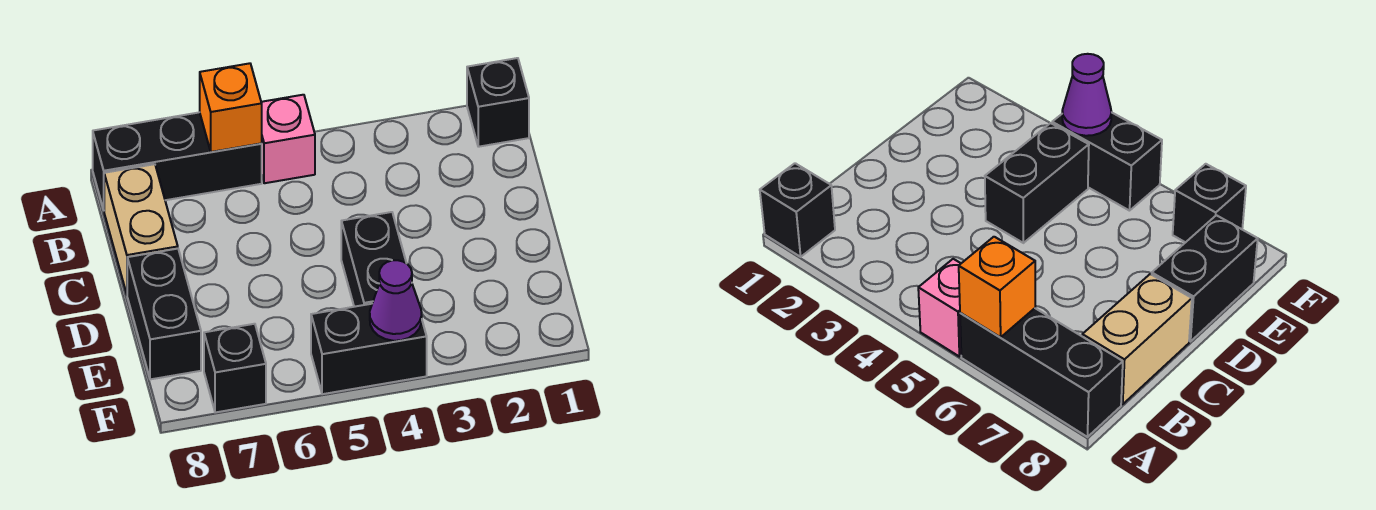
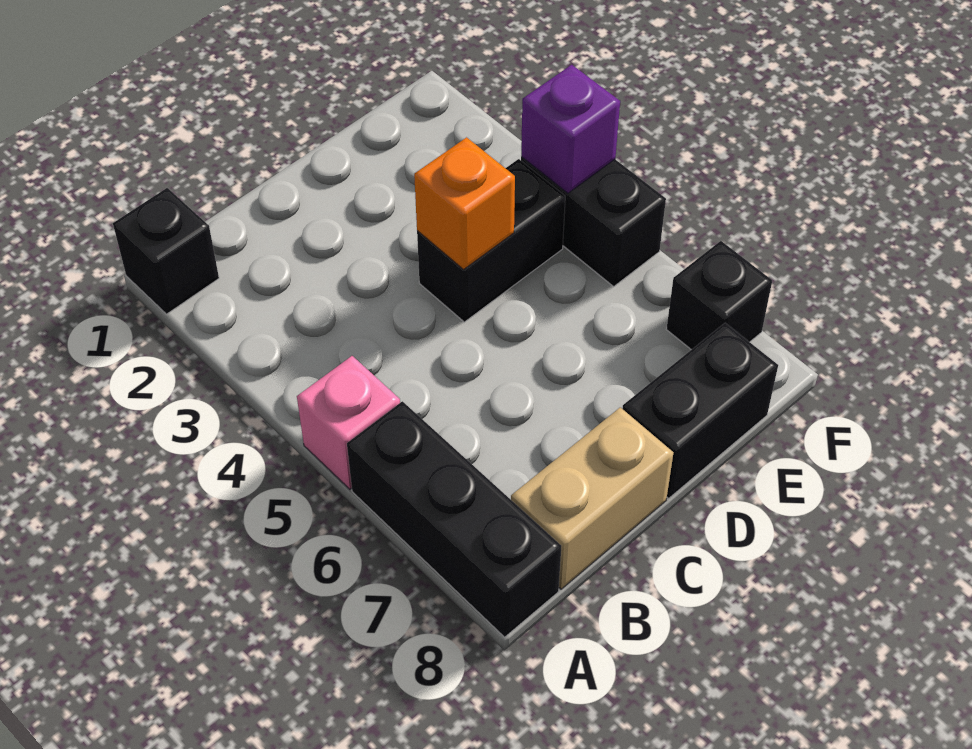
orange 1x1 brick [200,63,262,152] -> orange 1x1 brick moved to [414,137,515,269]
purple 1x1 cone [370,260,422,341] -> purple 1x1 brick [521,65,620,193]

